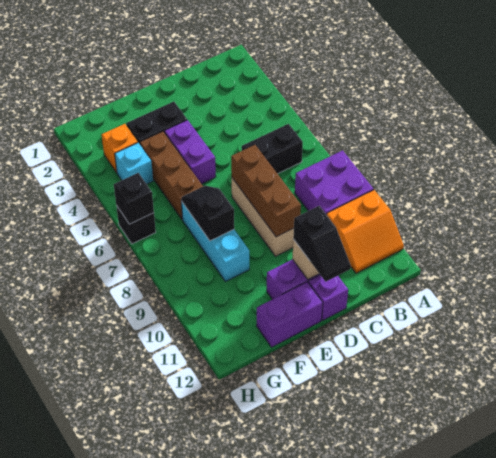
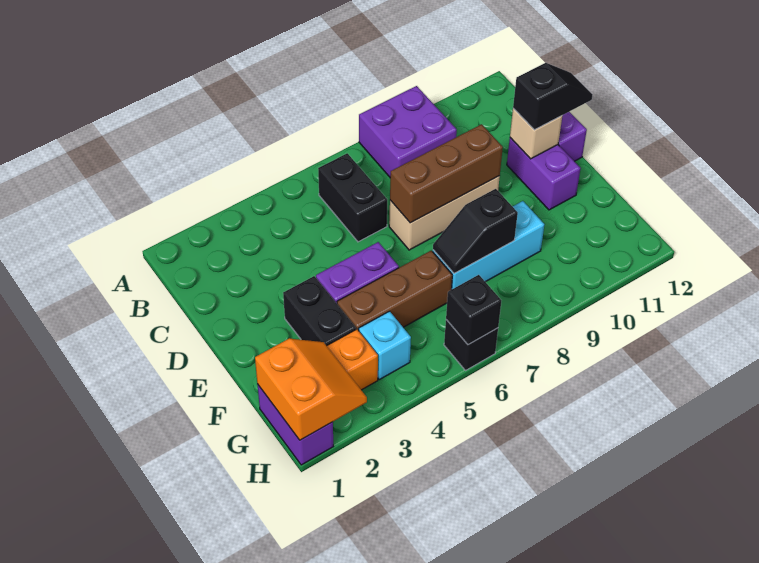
orange 2x2 slope [327,190,404,273] -> orange 2x2 slope moved to [255,339,367,440]
purple 1x2 brick [256,282,323,347] -> purple 1x2 brick moved to [257,384,334,465]

